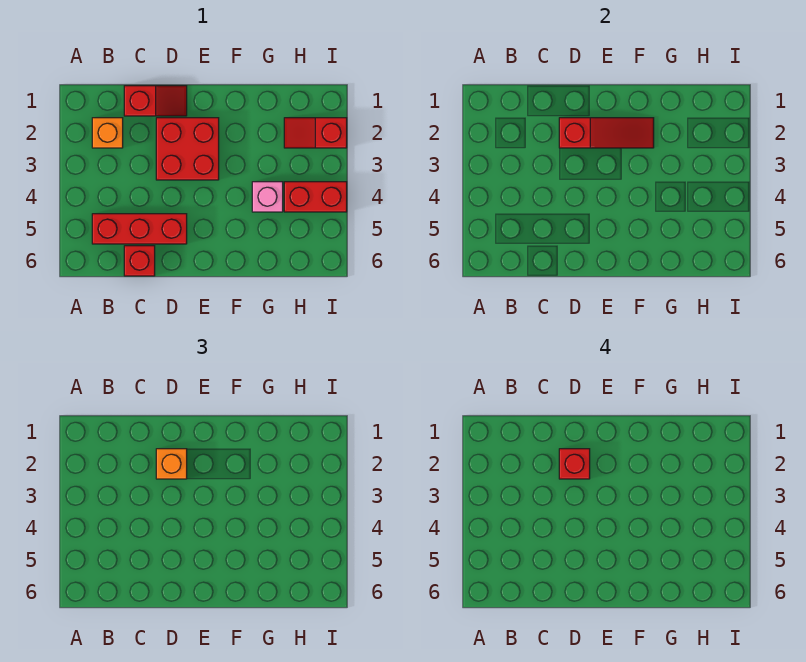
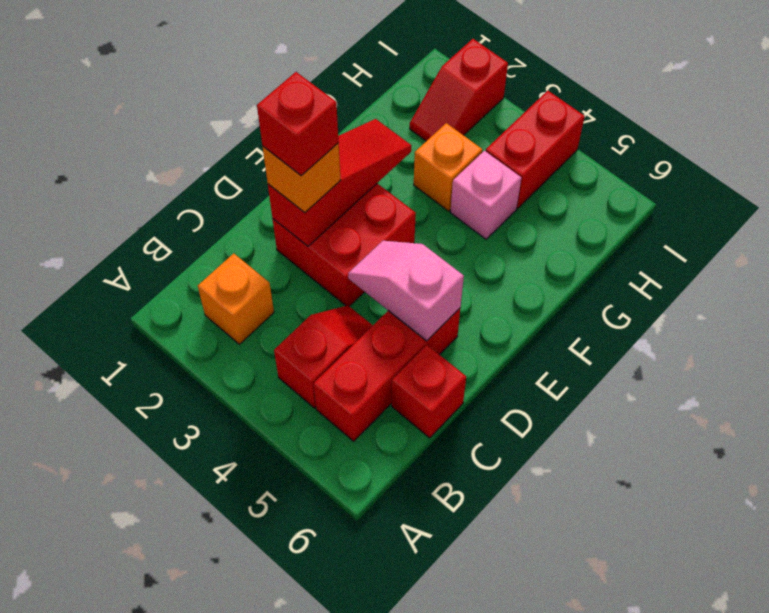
red 1x2 slope [124,86,187,116] -> red 1x2 slope moved to [274,305,373,408]
none -> pink 1x2 slope [348,241,464,341]
none -> orange 1x1 brick [414,123,482,211]

